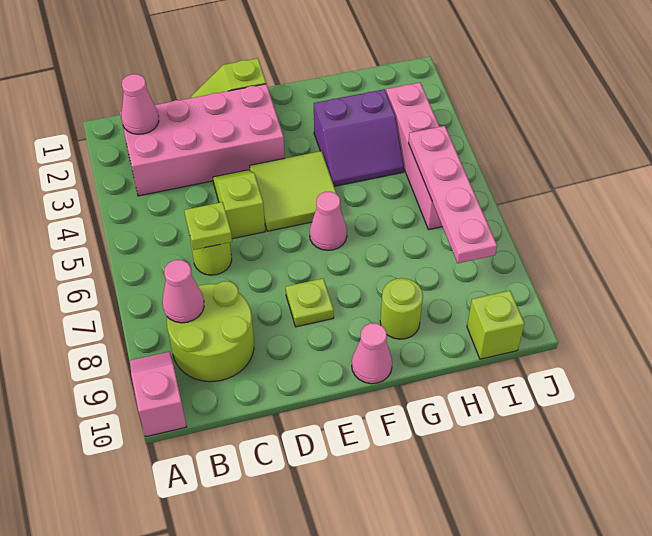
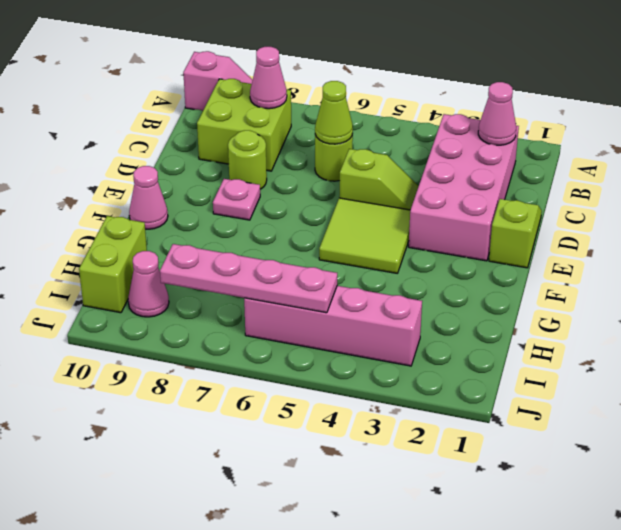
lime 2x2 round brick [167,281,254,382] -> lime 2x2 brick [197,79,291,171]
lime 1x1 plate [184,202,232,250] -> lime 1x1 cone [315,81,353,144]
lime 1x1 plate [286,278,334,327] -> pink 1x1 plate [213,179,260,220]
pink 1x1 cone [310,192,347,250] -> pink 1x1 cone moved to [128,251,169,317]
purple 2x2 slope [314,89,404,186] -> none
lime 1x1 round brick [380,278,423,339] -> lime 1x1 round brick moved to [228,130,267,189]
lime 1x1 brick [467,291,525,359] -> lime 1x2 brick [79,216,147,313]

